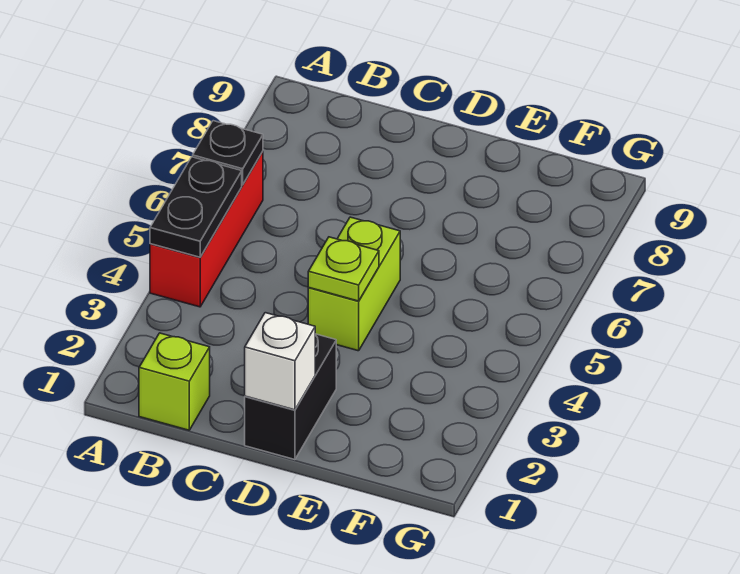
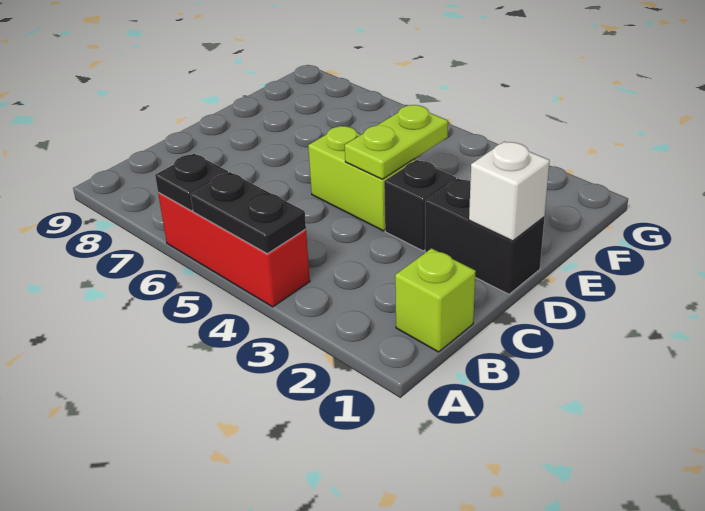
none -> black 1x1 brick [384,160,456,251]
lime 1x1 plate [308,237,379,301] -> lime 1x2 plate [345,105,448,179]

